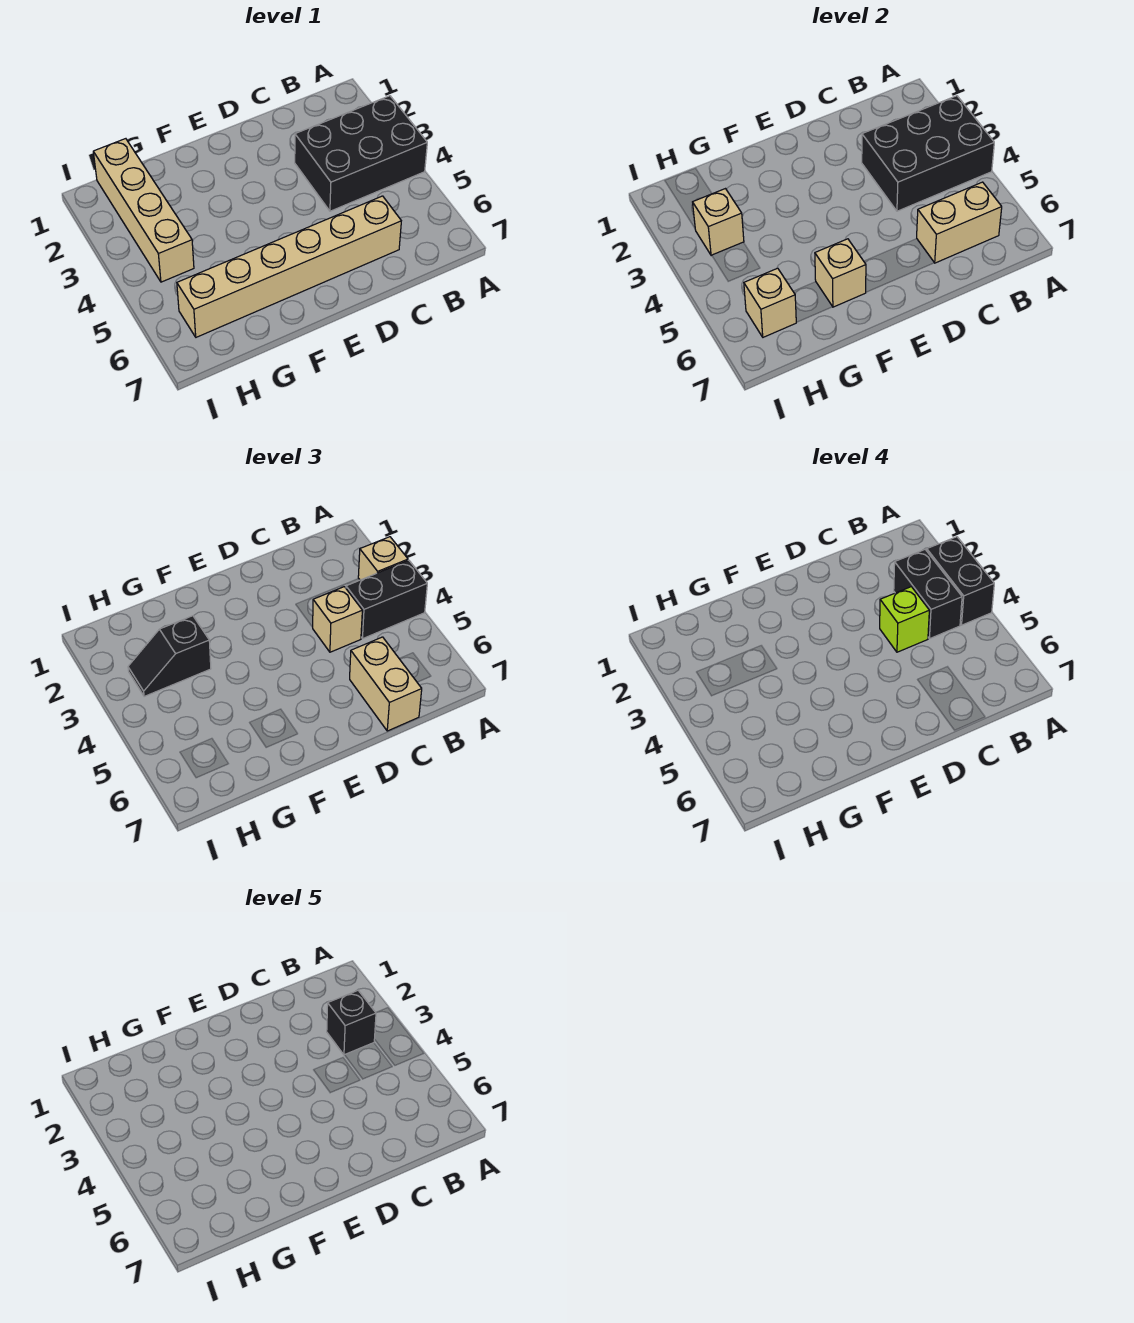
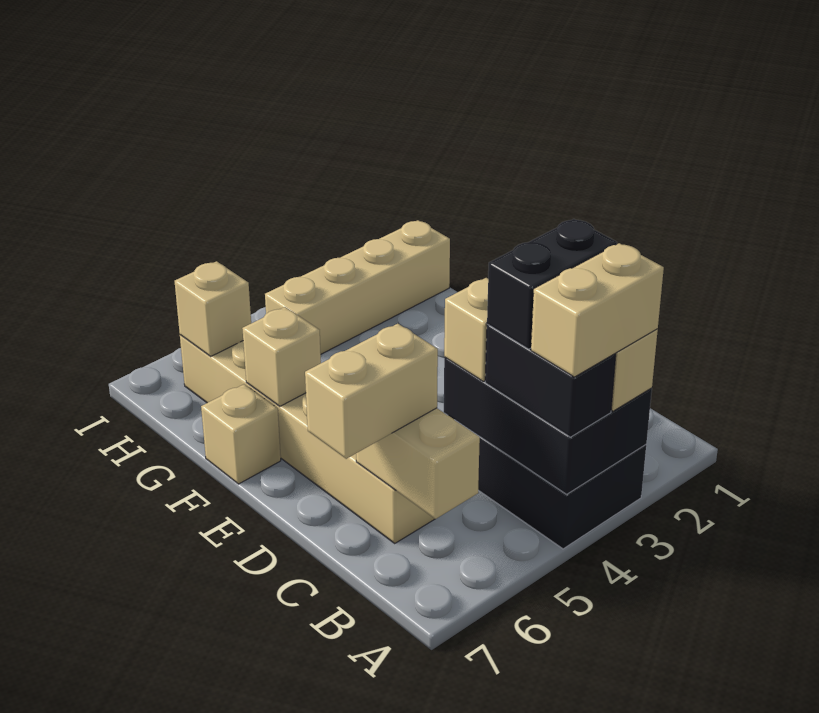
black 1x2 brick [927,537,994,625] -> tan 1x2 brick [531,243,664,377]
black 1x1 brick [327,991,376,1055] -> none
lime 1x1 brick [880,587,929,652] -> none
black 1x2 slope [128,616,211,697] -> none
tan 1x1 brick [693,189,744,256] -> tan 1x1 brick moved to [201,384,281,484]

